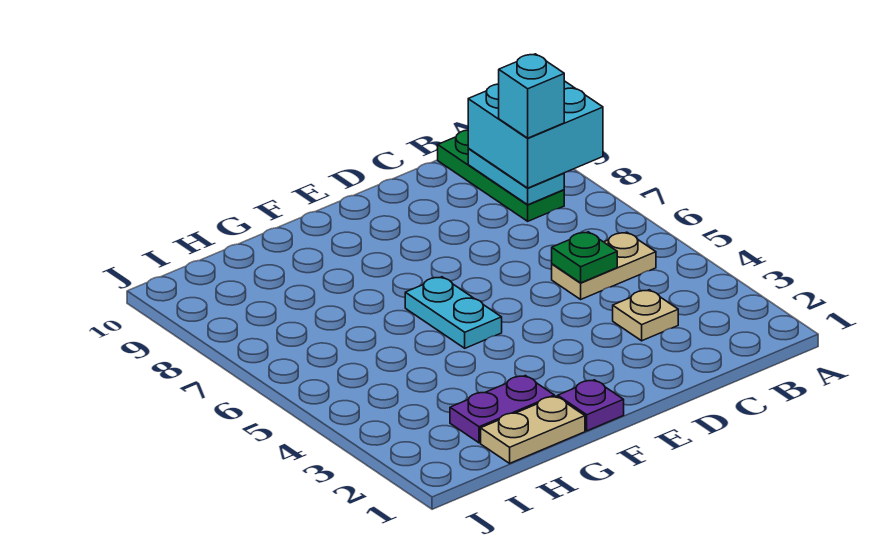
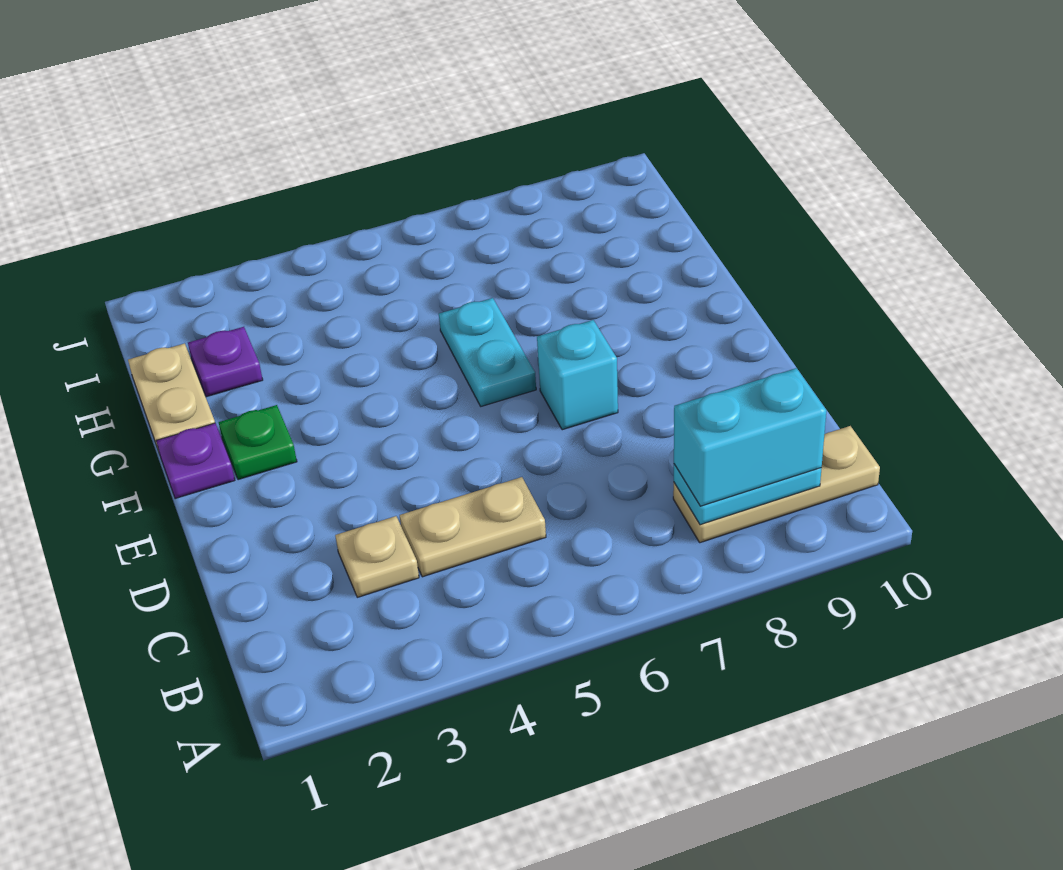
cyan 2x2 brick [468,81,603,188] -> cyan 1x2 brick [674,368,827,506]
tan 1x2 plate [552,232,656,299] -> tan 1x2 plate turned to [400,477,546,577]
green 1x3 plate [438,130,564,221] -> tan 1x3 plate [673,426,880,543]
cyan 1x1 brick [499,54,564,138] -> cyan 1x1 brick moved to [537,320,618,430]
green 1x1 plate [552,232,617,283] -> green 1x1 plate moved to [219,405,297,480]
cyan 1x2 plate [405,277,502,348] -> cyan 1x2 plate turned to [439,298,536,406]
purple 1x2 plate [450,376,554,443] -> purple 1x1 plate [188,327,263,397]

